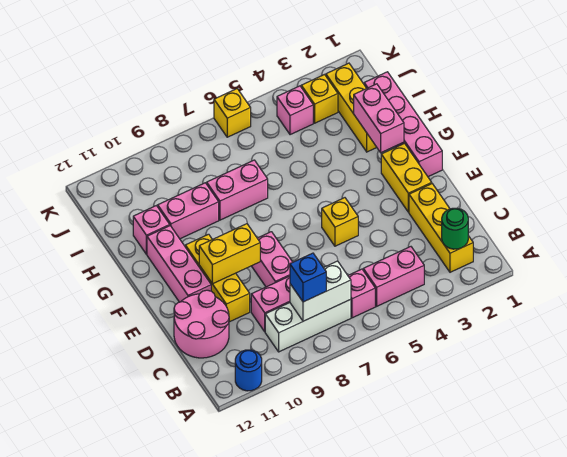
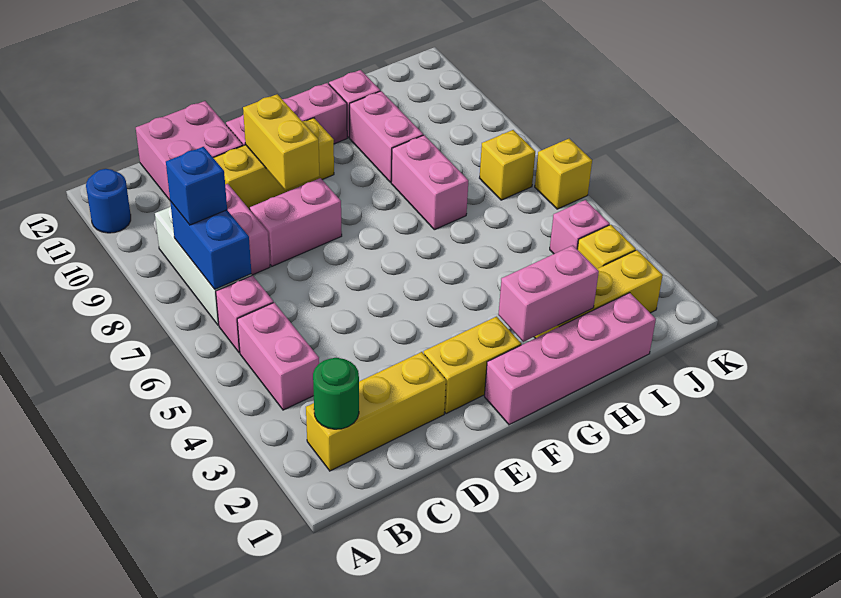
white 1x2 brick [290,261,351,321] -> blue 1x2 brick [170,201,251,289]
pink 2x2 round brick [174,290,229,358] -> pink 2x2 brick [136,101,243,200]
yellow 1x1 brick [322,198,358,246] -> yellow 1x1 brick moved to [480,130,535,200]

